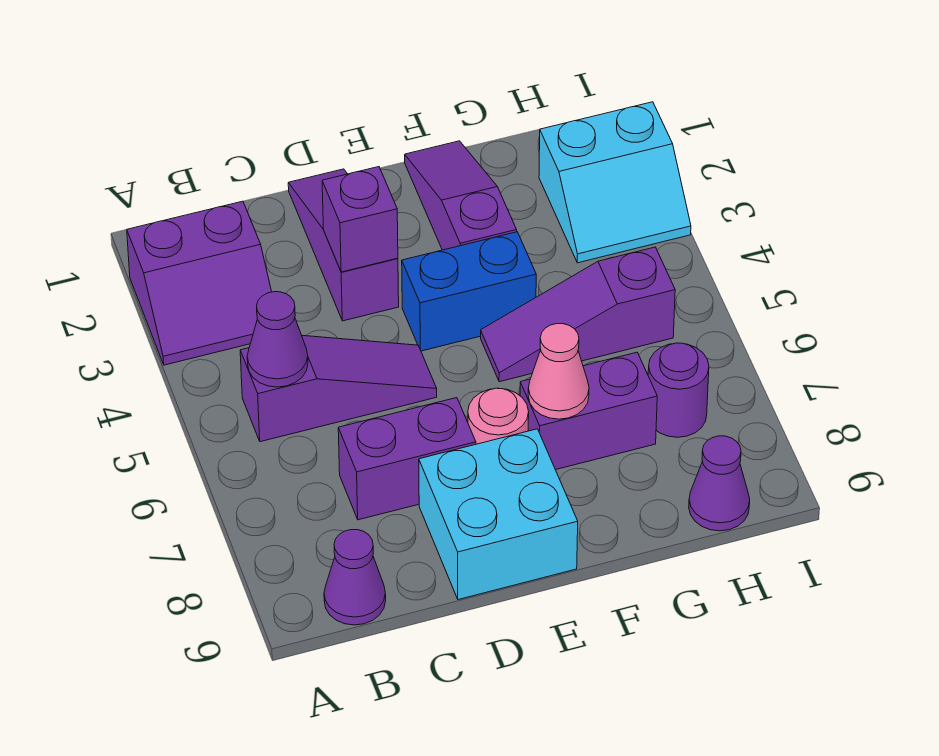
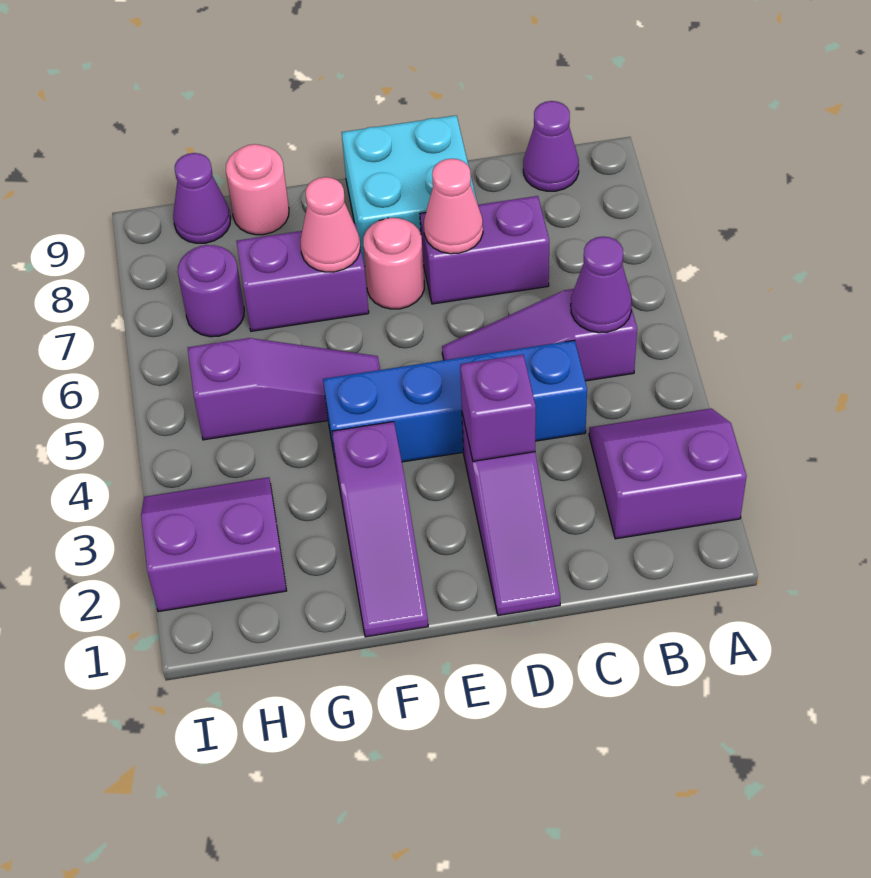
none -> pink 1x1 cone [424,159,483,254]
blue 1x2 brick [402,232,536,351] -> blue 1x4 brick [323,340,587,470]
none -> pink 1x1 round brick [226,144,289,235]
cyan 2x2 slope [539,102,691,263] -> purple 2x2 slope [141,477,287,612]

